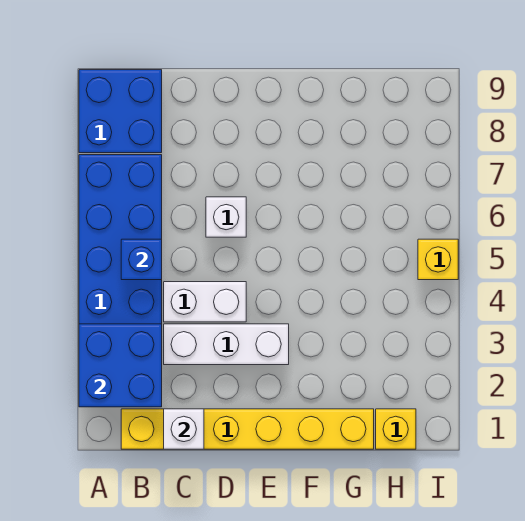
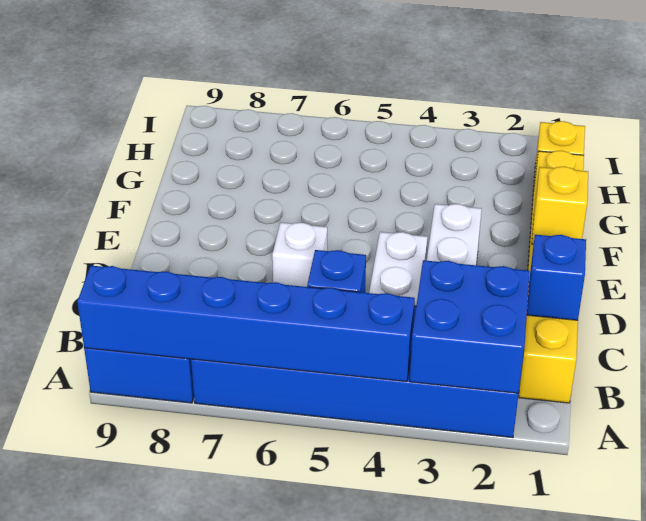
none -> blue 1x6 brick [77,266,415,382]
white 1x1 brick [164,409,204,449] -> blue 1x1 brick [527,235,586,320]
yellow 1x1 brick [418,239,458,280] -> yellow 1x1 brick moved to [532,166,588,244]

